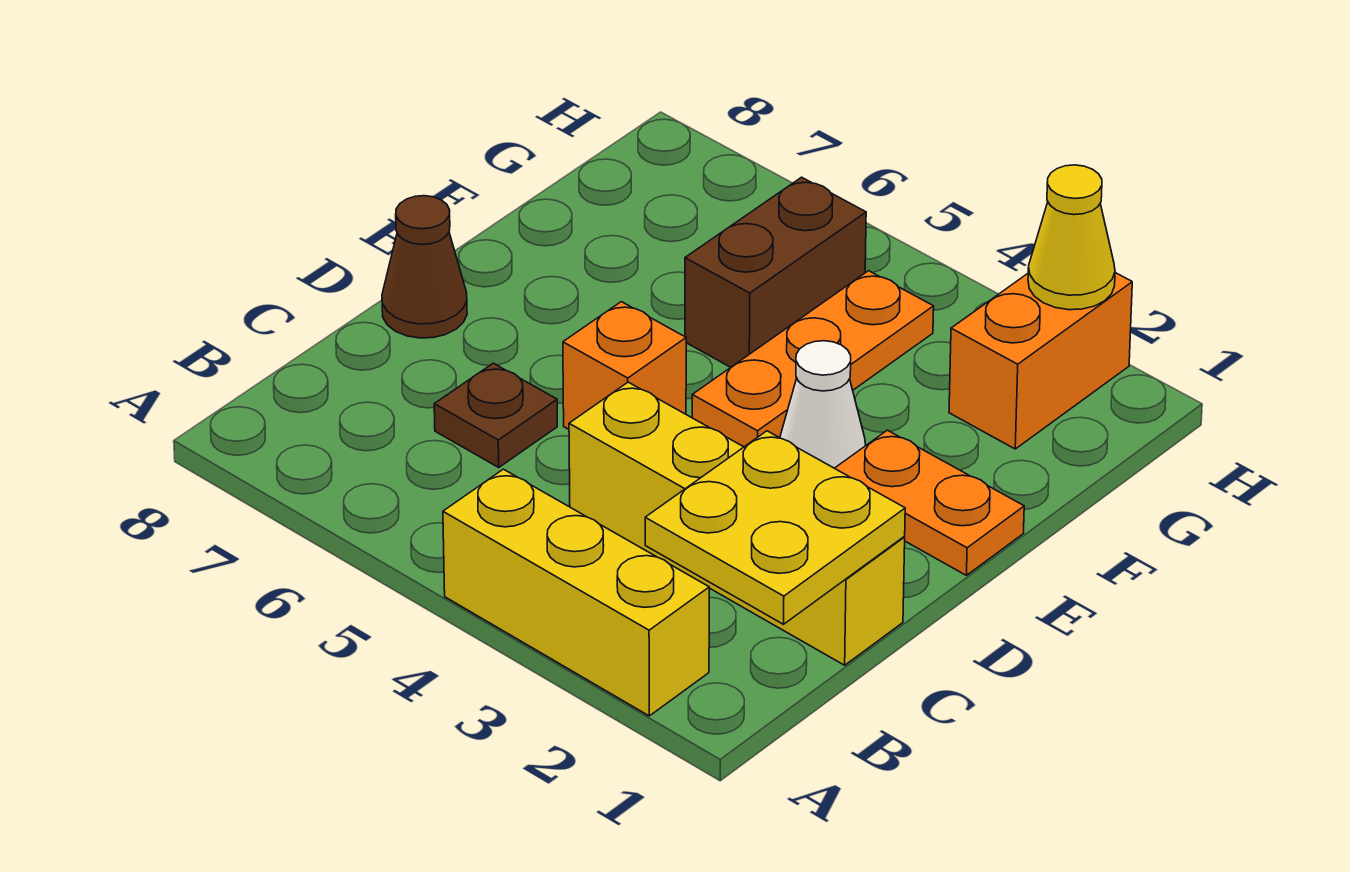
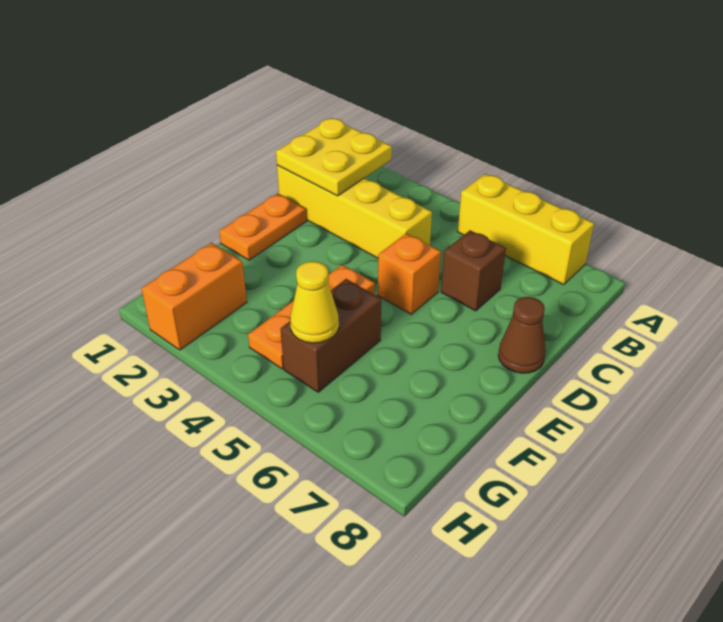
yellow 1x3 brick [443,469,709,716] -> yellow 1x3 brick moved to [458,174,594,285]
brown 1x1 plate [434,363,557,467] -> brown 1x1 brick [441,230,506,311]
orange 1x2 plate [835,430,1024,575] -> orange 1x2 plate turned to [219,194,307,260]
white 1x1 cone [780,341,866,468] -> none
yellow 1x1 cone [1028,165,1115,310] -> yellow 1x1 cone moved to [290,261,339,343]

